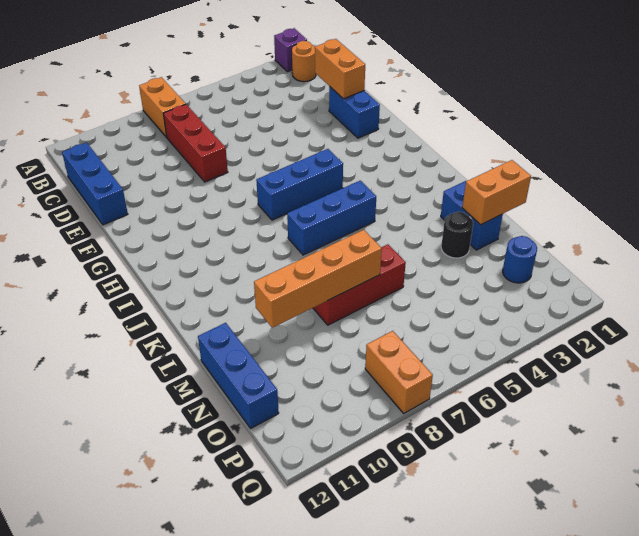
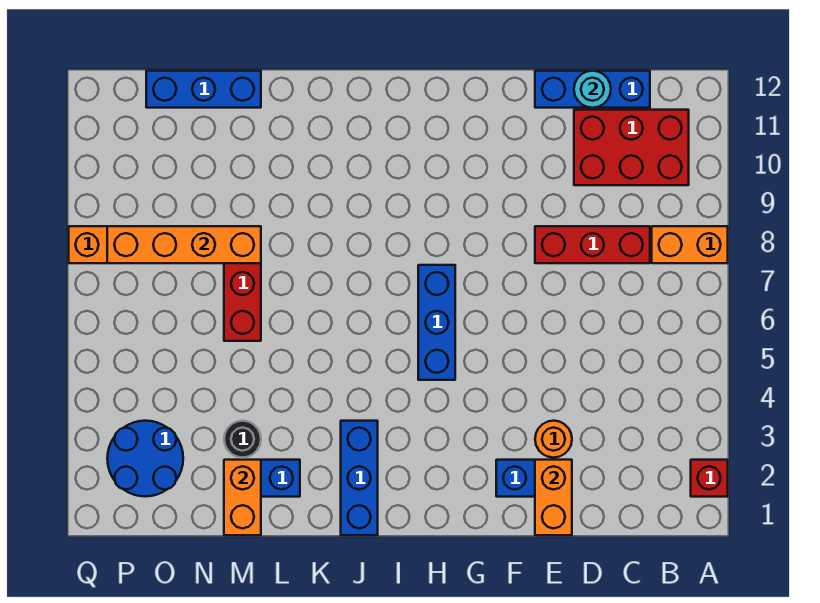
purple 1x1 brick [274,28,307,72] -> red 1x1 brick [691,460,728,497]
orange 1x1 round brick [292,41,316,82] -> orange 1x1 round brick moved to [535,421,572,458]
none -> red 2x3 brick [574,110,689,185]
orange 1x2 brick [315,39,365,99] -> orange 1x2 brick turned to [535,460,572,535]
none -> cyan 1x1 round brick [574,71,611,108]
blue 1x3 brick [287,181,376,255] -> blue 1x3 brick moved to [341,421,378,535]
orange 1x4 brick [254,230,382,328] -> orange 1x4 brick turned to [107,226,261,263]
blue 1x1 round brick [503,236,537,283] -> blue 2x2 round brick [107,421,183,497]

